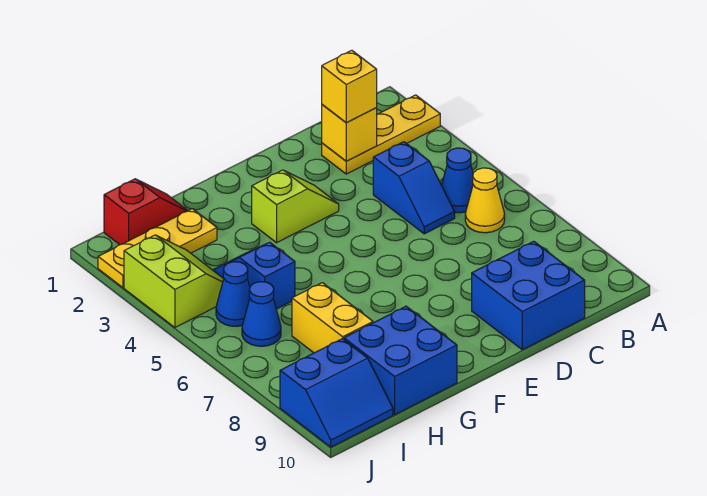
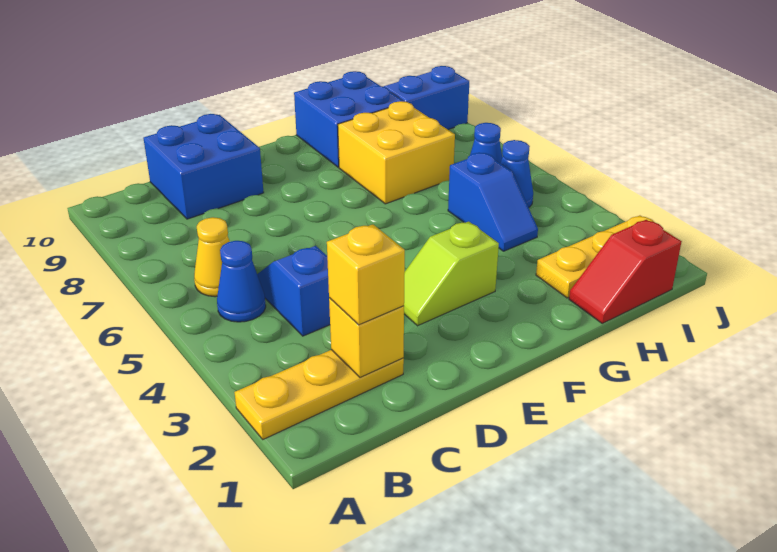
yellow 1x2 brick [292,283,373,353] -> yellow 2x2 brick [338,101,455,204]
lime 2x2 slope [124,235,223,327] -> none

